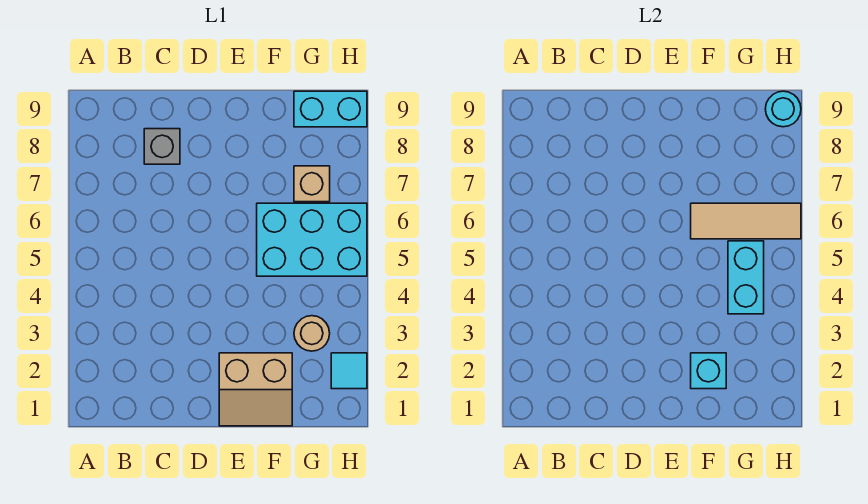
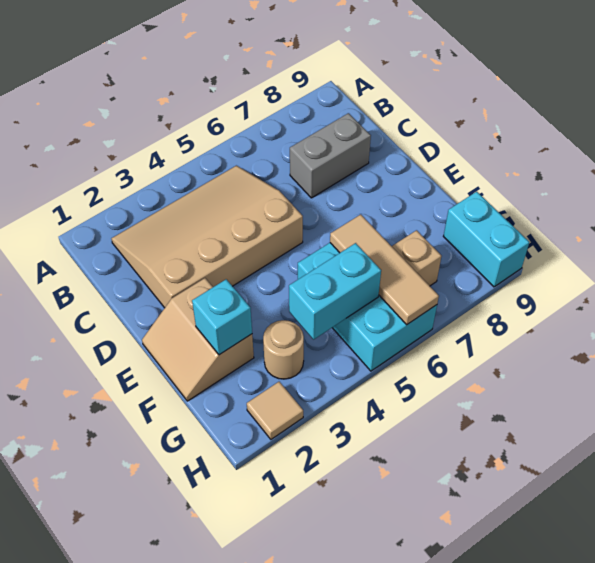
none -> tan 3x4 slope [112,166,303,308]
grey 1x1 brick [144,129,180,164] -> grey 1x2 brick [290,113,371,198]
cyan 1x1 tile [331,353,367,389] -> tan 1x1 tile [247,382,303,439]
cyan 1x1 round brick [765,91,801,127] -> none

